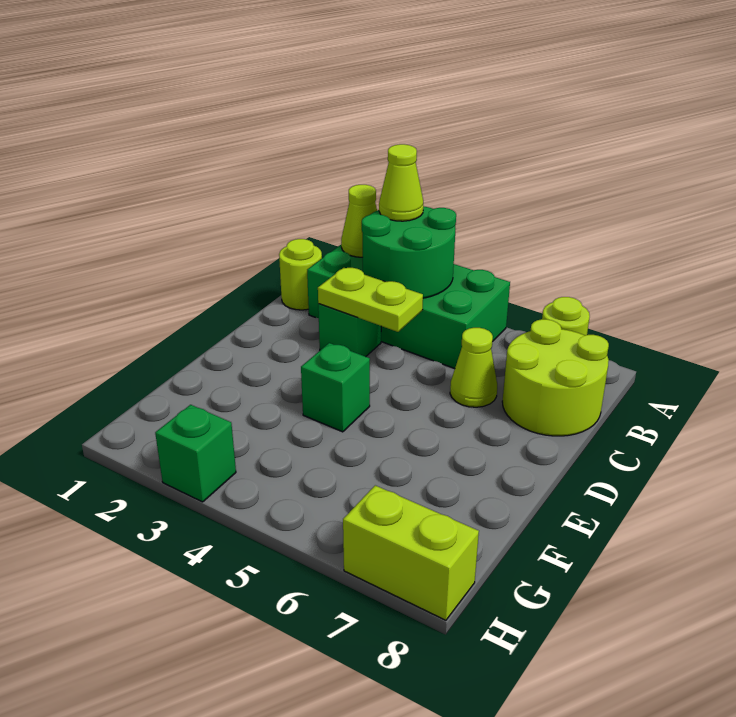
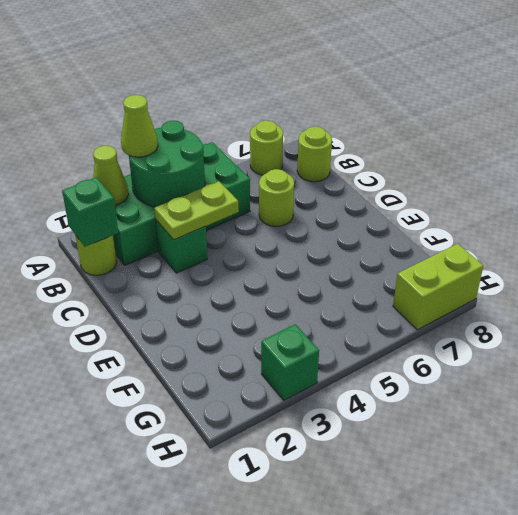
lime 2x2 round brick [502,319,609,436] -> lime 1x1 round brick [297,127,332,182]
lime 1x1 cone [450,328,497,407] -> lime 1x1 round brick [259,169,294,227]
green 1x1 brick [301,343,370,432] -> green 1x1 brick moved to [62,177,118,247]

